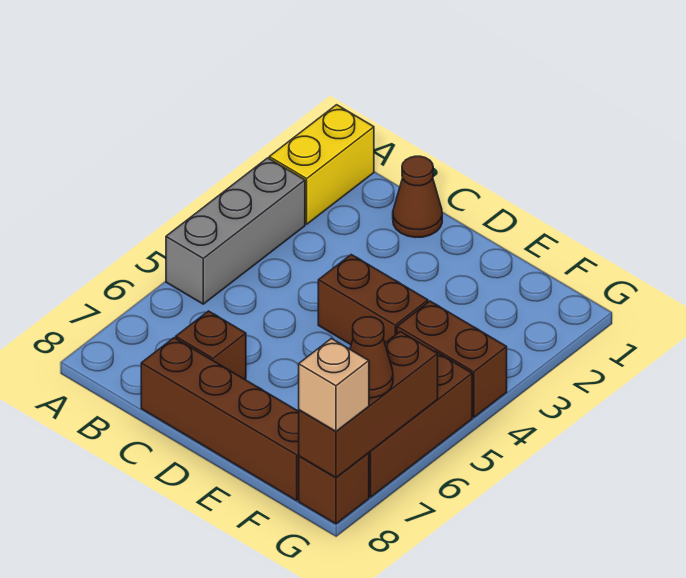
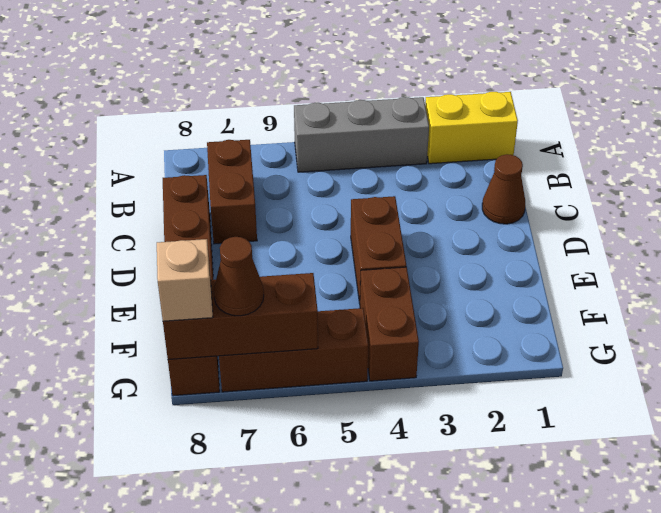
brown 1x1 brick [176,311,246,379] -> brown 1x2 brick [207,140,257,244]

